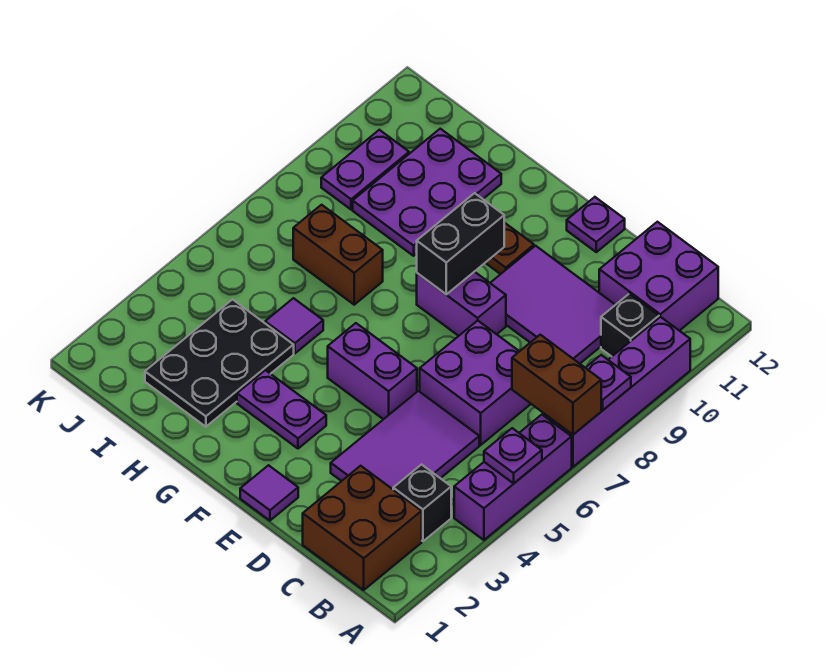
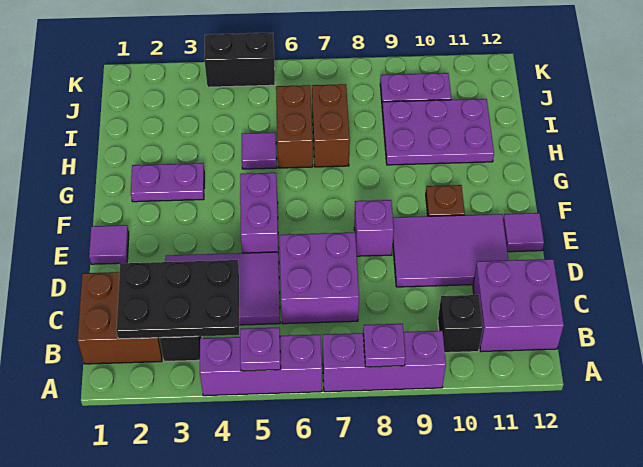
purple 1x4 brick [543,317,690,467] -> purple 1x3 brick [323,331,446,392]
brown 1x2 brick [512,335,601,435] -> brown 1x2 brick moved to [276,85,313,168]
purple 2x3 tile [491,246,615,364] -> purple 2x3 tile turned to [393,214,508,287]
purple 1x2 brick [417,272,506,336] -> purple 1x1 brick [354,200,394,256]
purple 1x1 plate [567,197,625,252] -> purple 1x1 tile [503,213,544,252]
purple 1x2 plate [237,370,326,449] -> purple 1x2 plate turned to [131,163,204,202]
black 1x2 brick [417,193,504,294] -> black 1x2 brick moved to [204,33,275,87]
black 2x3 plate [145,299,294,427] -> black 2x3 plate moved to [116,260,239,339]

